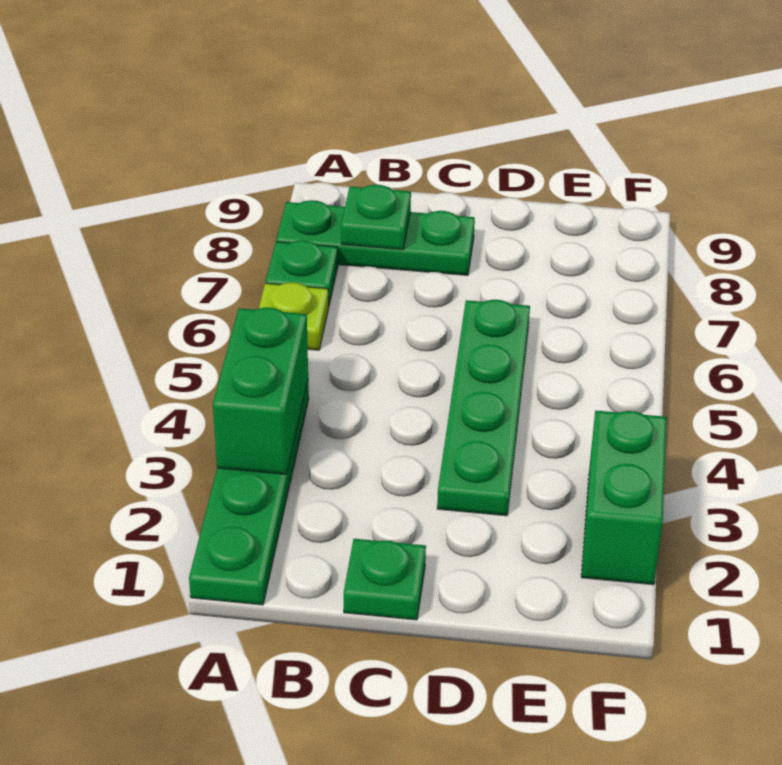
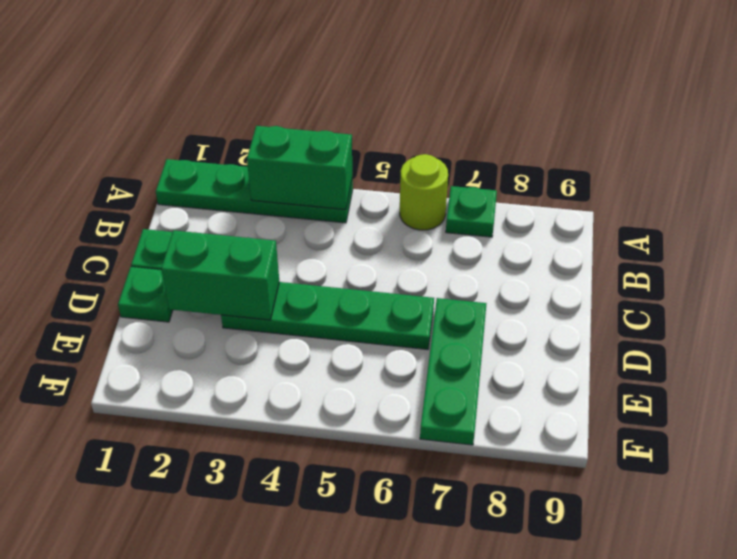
lime 1x1 plate [259,282,329,350] -> lime 1x1 round brick [400,154,448,230]
green 1x3 plate [276,200,475,275] -> green 1x3 plate moved to [420,298,487,445]
green 1x1 plate [341,185,411,250] -> green 1x1 plate moved to [118,267,173,322]
green 1x2 brick [581,411,667,585] -> green 1x2 brick moved to [161,230,279,320]

